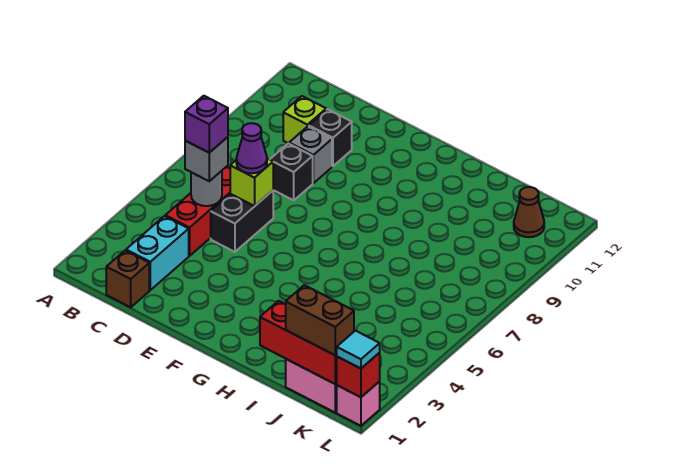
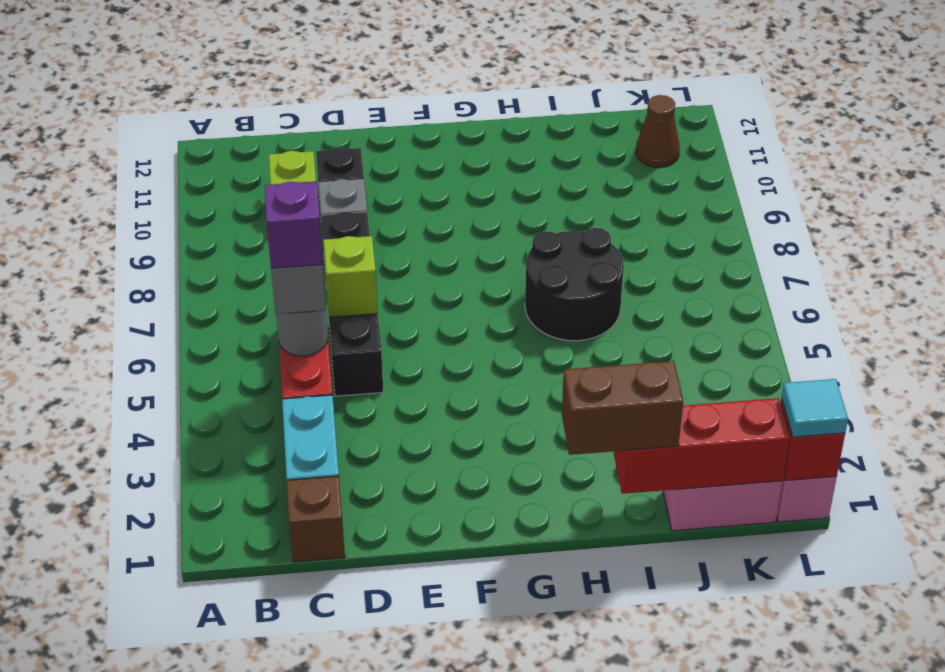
purple 1x1 cone [236,123,267,173] -> none
none -> black 2x2 round brick [525,228,624,341]
brown 1x2 brick [286,285,354,355] -> brown 1x2 brick moved to [562,361,683,455]

